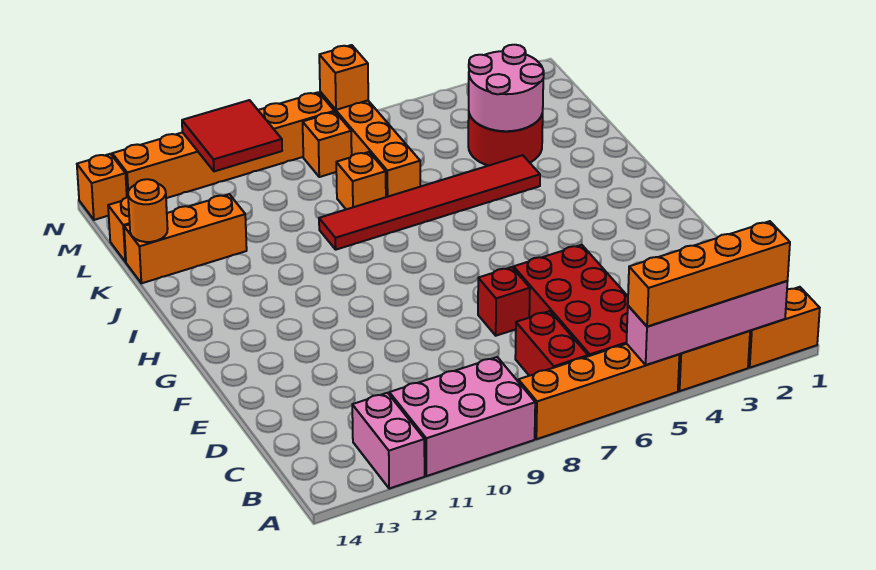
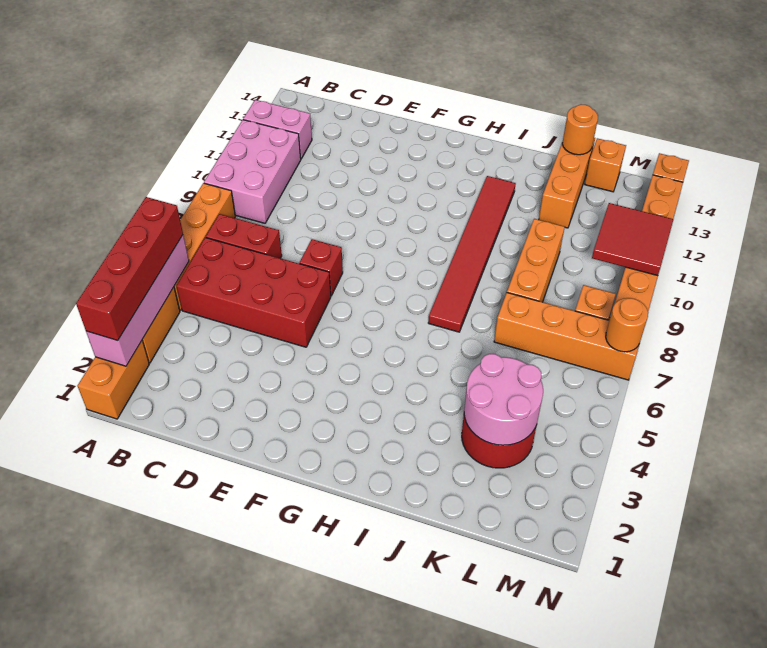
orange 1x4 brick [628,221,790,327] -> red 1x4 brick [76,197,183,341]
red 1x6 tile [319,155,540,250] -> red 1x6 tile moved to [428,176,516,332]
orange 1x1 brick [336,152,386,209] -> orange 1x3 brick [507,219,565,302]
orange 1x1 brick [319,45,368,110] -> orange 1x1 round brick [606,298,648,352]

